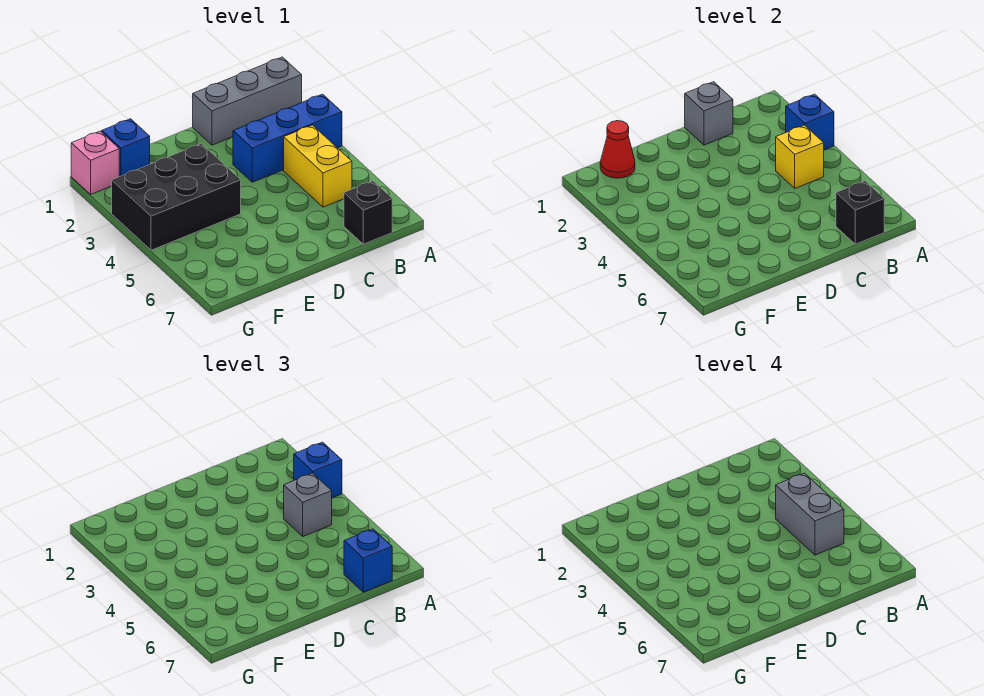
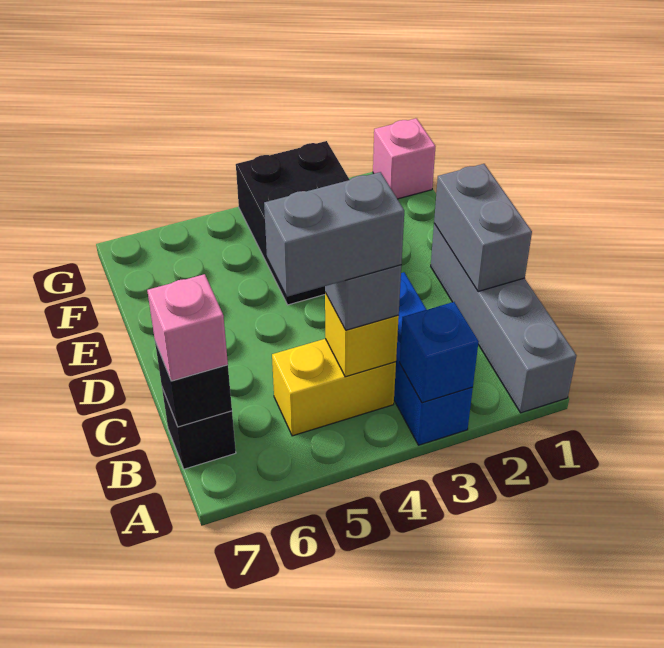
grey 1x3 brick [193,57,302,145] -> grey 1x4 brick [431,223,576,413]
blue 1x1 brick [294,442,342,498] -> none
blue 1x1 brick [344,529,392,592] -> pink 1x1 brick [147,274,228,381]
grey 1x1 brick [685,82,733,145] -> grey 1x2 brick [434,164,532,292]
blue 1x1 brick [102,119,150,177] -> none
red 1x1 cone [600,121,635,178] -> none

